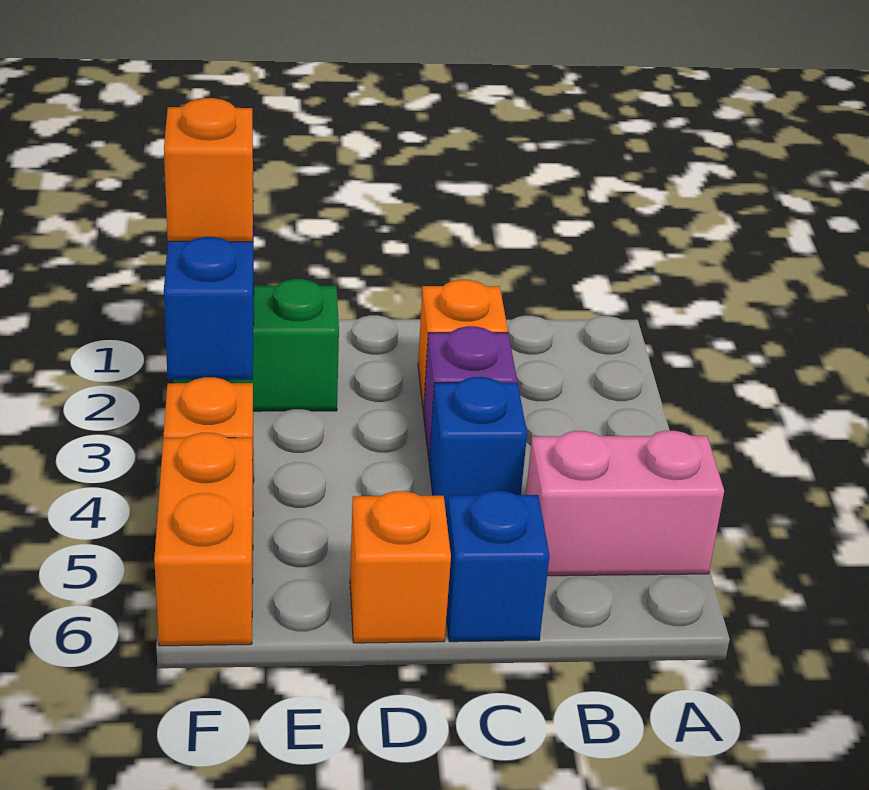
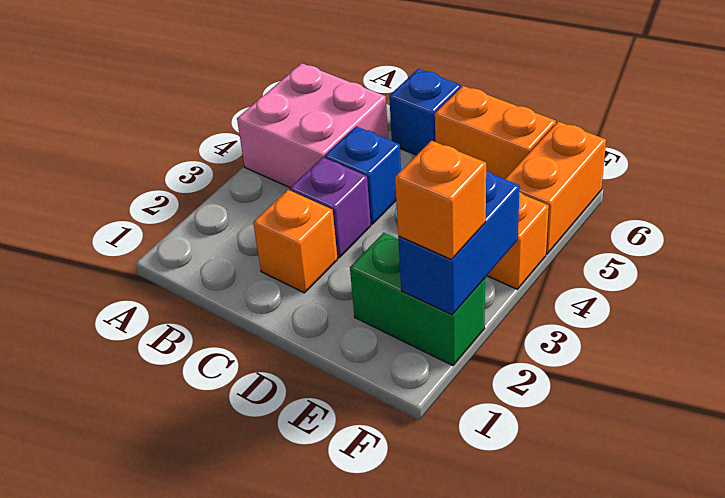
pink 1x2 brick [526,431,724,576] -> pink 2x2 brick [237,63,388,188]
orange 1x1 brick [350,491,451,643] -> orange 1x2 brick [435,86,556,179]

